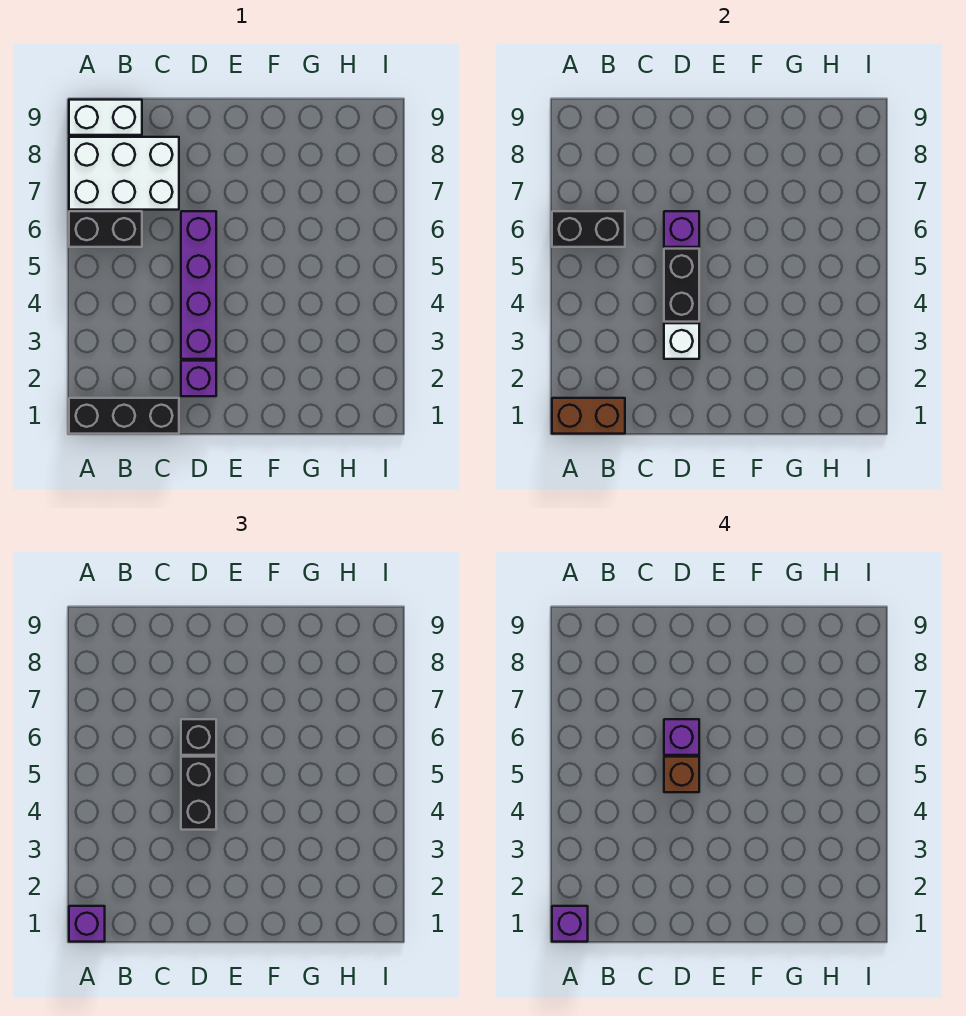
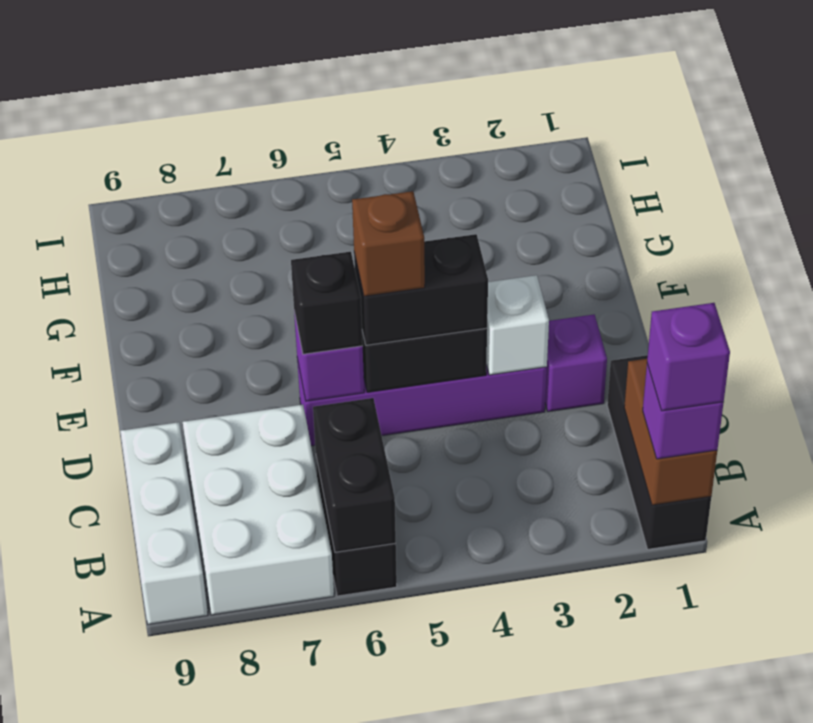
white 1x2 brick [69,100,142,135] -> white 1x3 brick [120,422,208,624]
purple 1x1 brick [664,719,699,755] -> none

